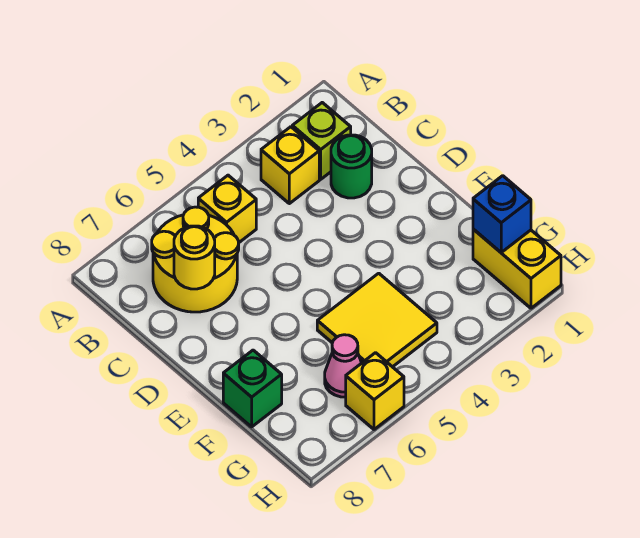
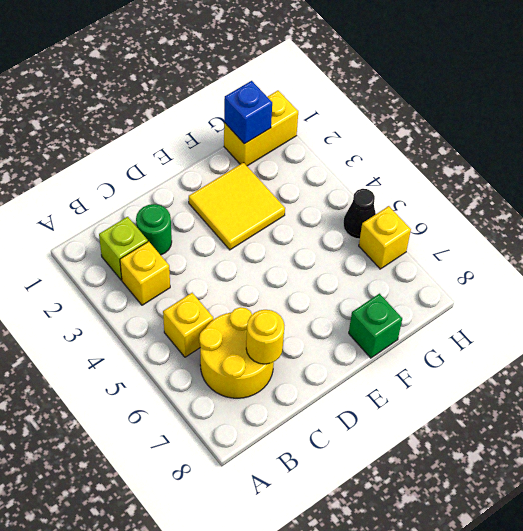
yellow 2x2 tile [317,273,437,367] -> yellow 2x2 tile moved to [189,162,285,250]
pink 1x1 cone [325,335,361,397] -> none
none -> black 1x1 cone [343,189,376,239]

